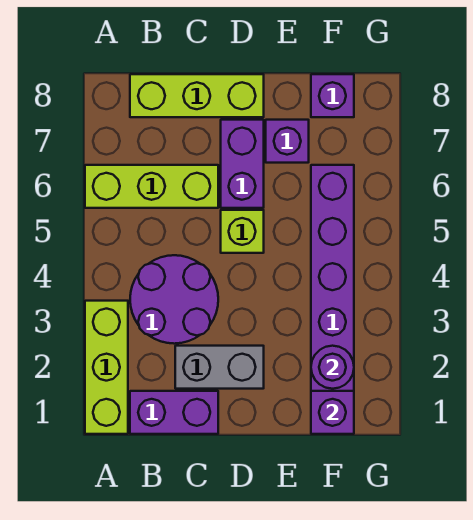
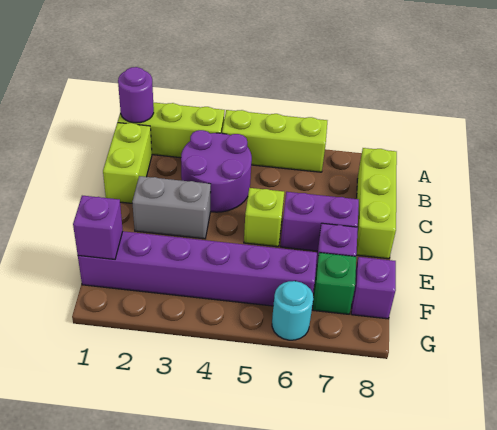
lime 1x3 brick [85,165,218,208] -> lime 1x3 brick turned to [222,110,327,172]
purple 1x2 brick [130,391,218,434] -> lime 1x2 brick [103,123,152,203]
grey 1x2 brick [175,346,264,389] -> grey 1x2 brick turned to [132,176,211,239]
purple 1x1 round brick [311,346,354,389] -> purple 1x1 round brick moved to [118,67,154,123]
none -> green 1x1 brick [313,253,356,314]
none -> cyan 1x1 round brick [272,281,313,340]

